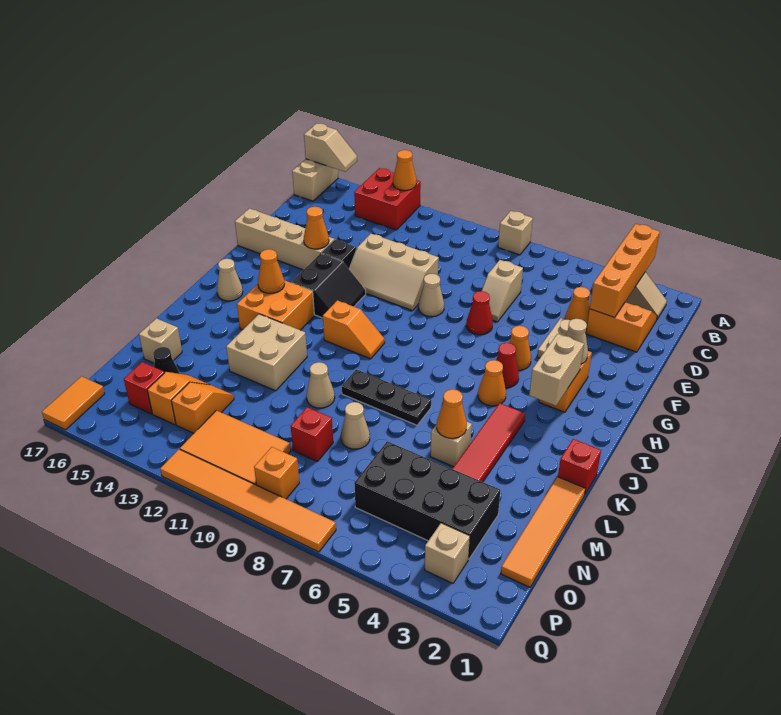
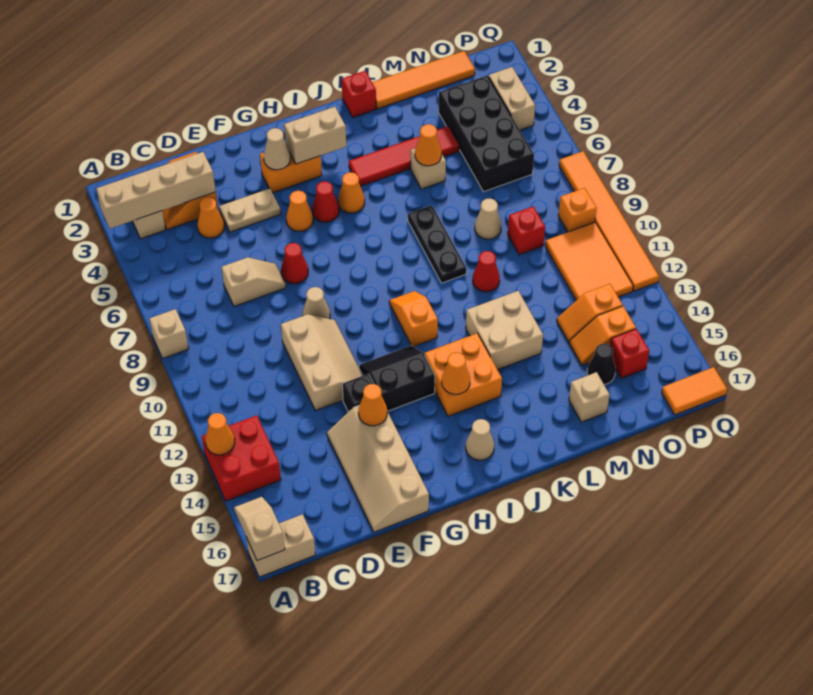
orange 1x4 brick [590,224,660,317] -> tan 1x4 brick [96,152,216,228]
tan 1x1 cone [306,362,335,408] -> red 1x1 cone [473,251,500,292]
tan 1x1 brick [425,523,470,583] -> tan 1x2 brick [489,67,535,130]

